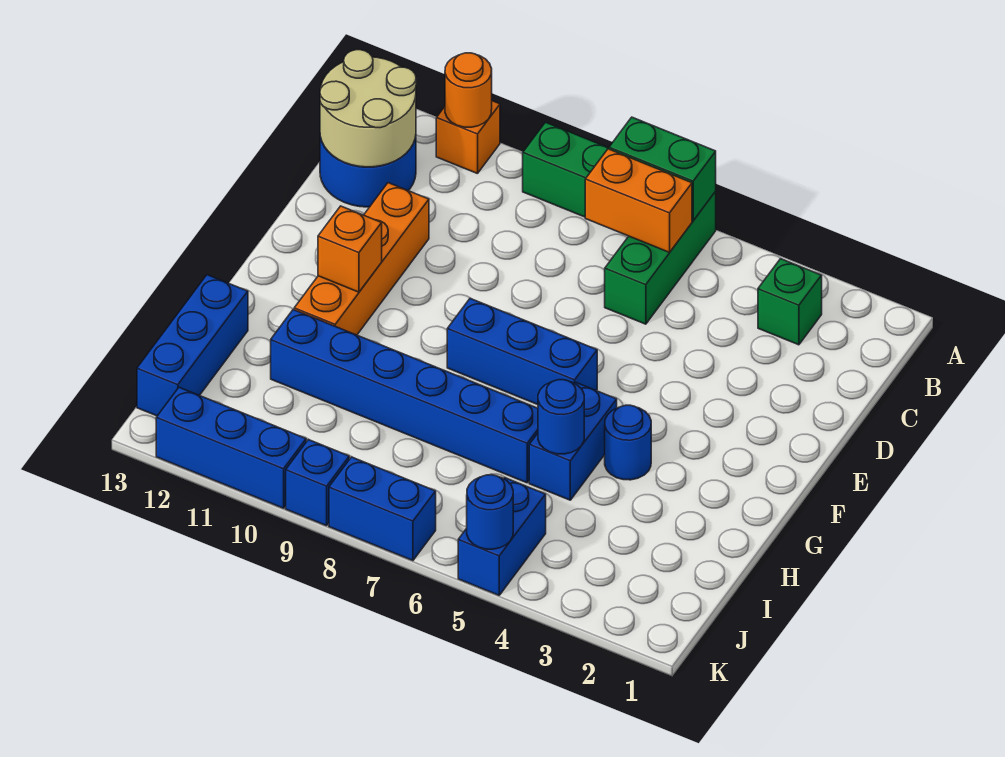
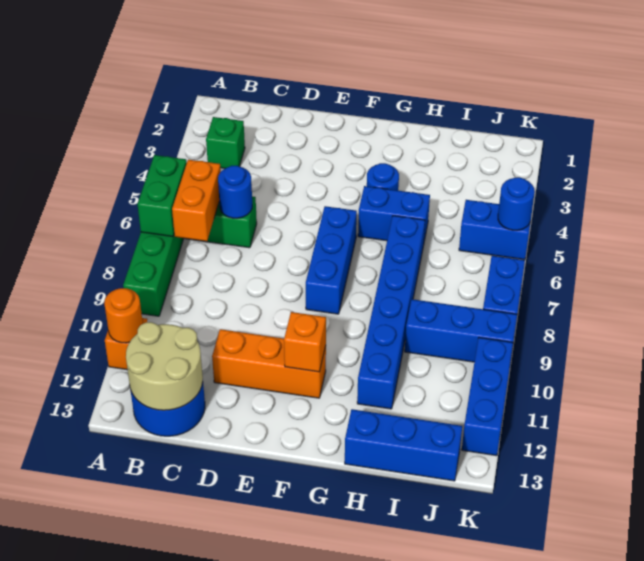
orange 1x4 brick [294,183,429,335] -> orange 1x3 brick [212,329,326,398]
blue 1x1 round brick [538,380,584,454] -> blue 1x1 round brick moved to [218,166,252,218]
blue 1x1 brick [286,440,349,526] -> blue 1x3 brick [405,299,517,362]

